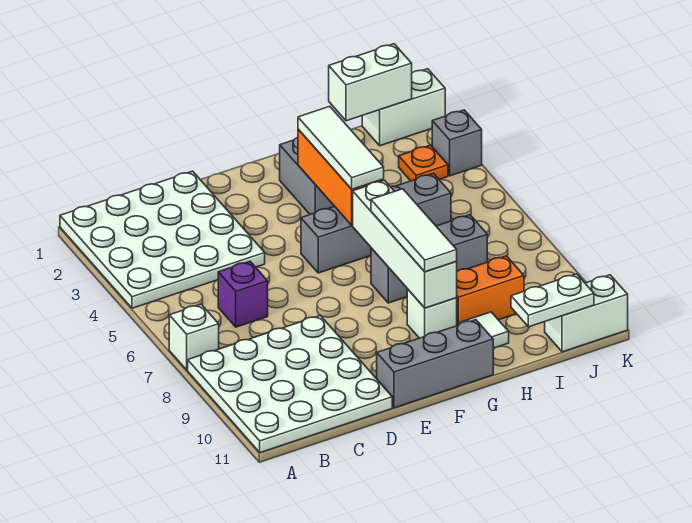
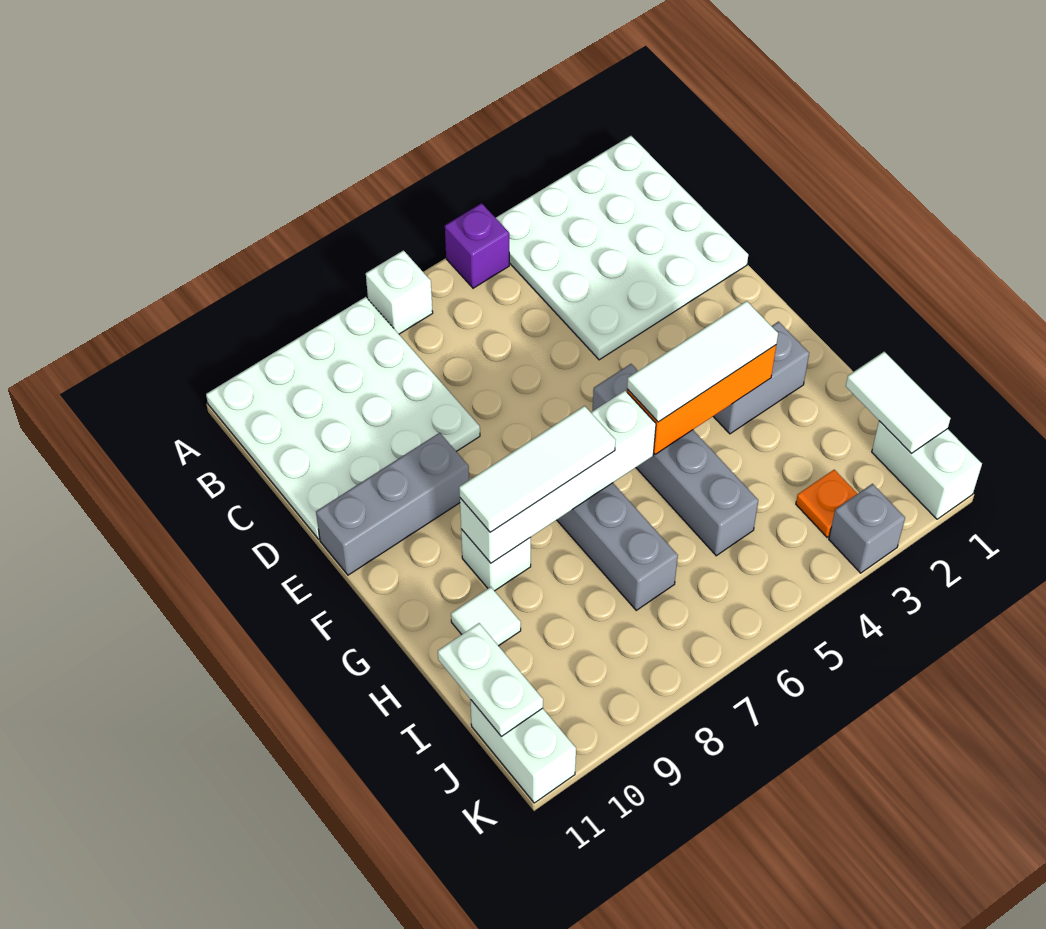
purple 1x1 brick [218,261,268,327] -> purple 1x1 brick moved to [445,203,509,288]
grey 1x3 brick [377,320,493,408] -> grey 1x3 brick turned to [316,433,469,575]
orange 1x2 brick [457,256,524,326] -> none
white 1x2 brick [329,44,412,121] -> white 1x2 tile [846,352,950,453]

